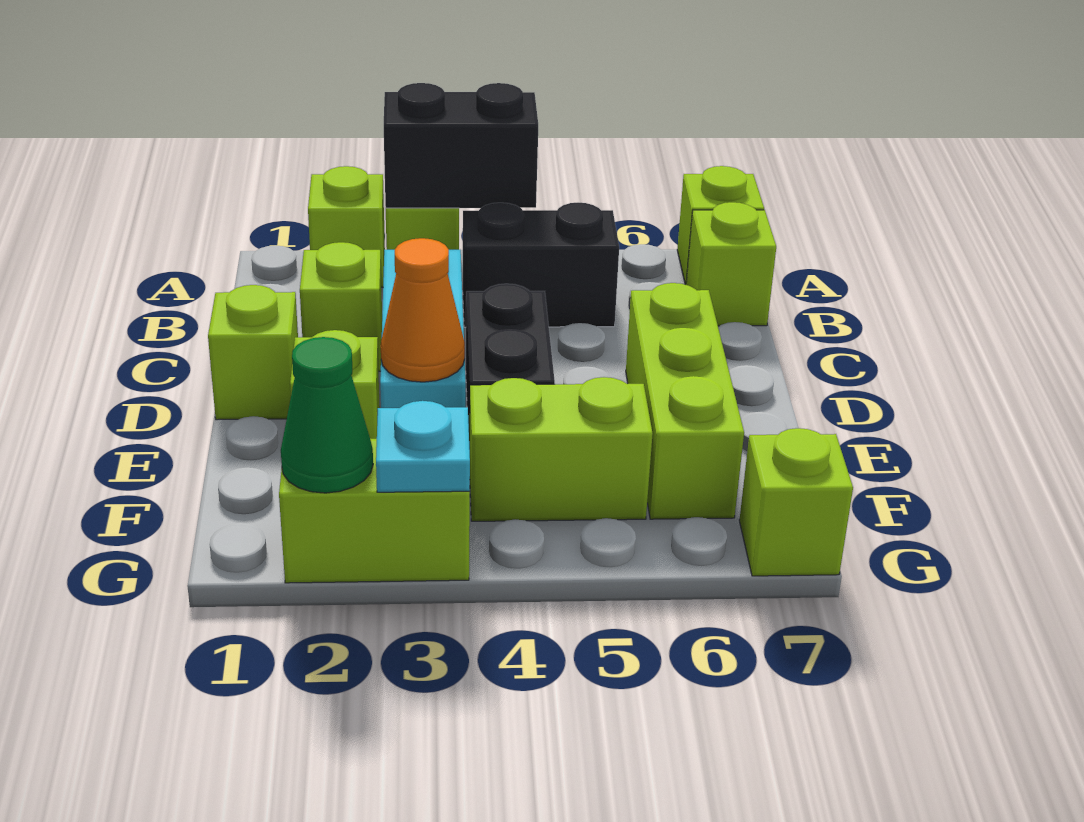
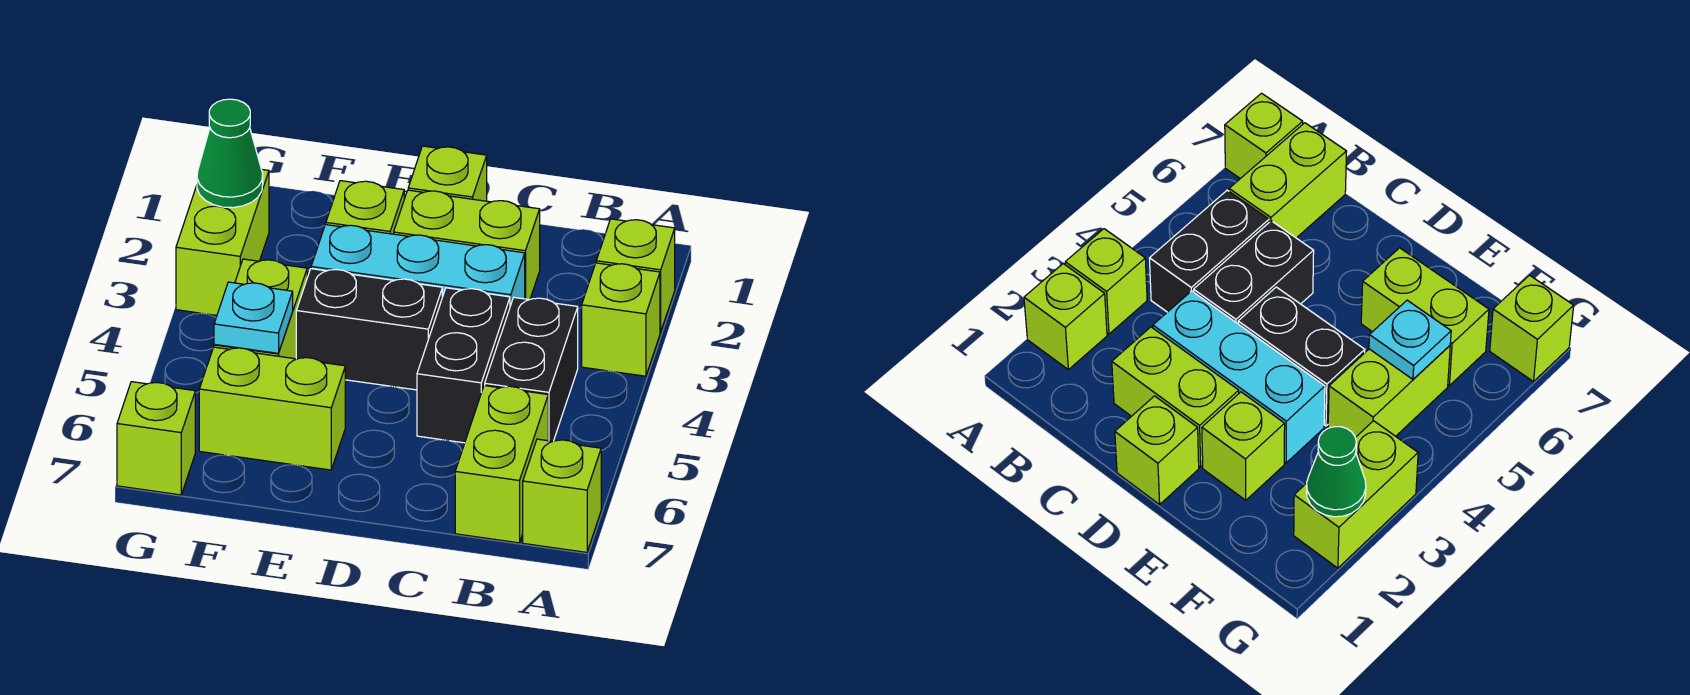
black 1x2 brick [384,83,538,208] -> black 1x2 brick moved to [417,288,510,443]
lime 1x1 brick [686,202,776,326] -> lime 1x2 brick [455,385,548,543]
lime 1x1 brick [300,242,382,371] -> lime 1x2 brick [394,190,540,300]
lime 1x3 brick [626,283,744,519] -> lime 1x2 brick [199,347,345,470]
orange 1x1 cone [381,238,465,382] -> none
cyan 1x1 plate [376,401,470,492] -> cyan 1x1 plate moved to [214,282,293,353]

